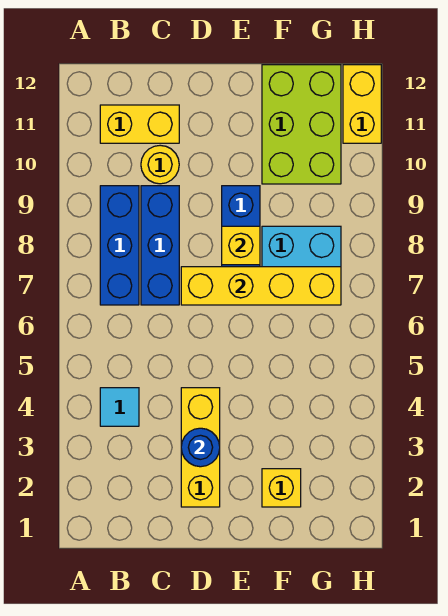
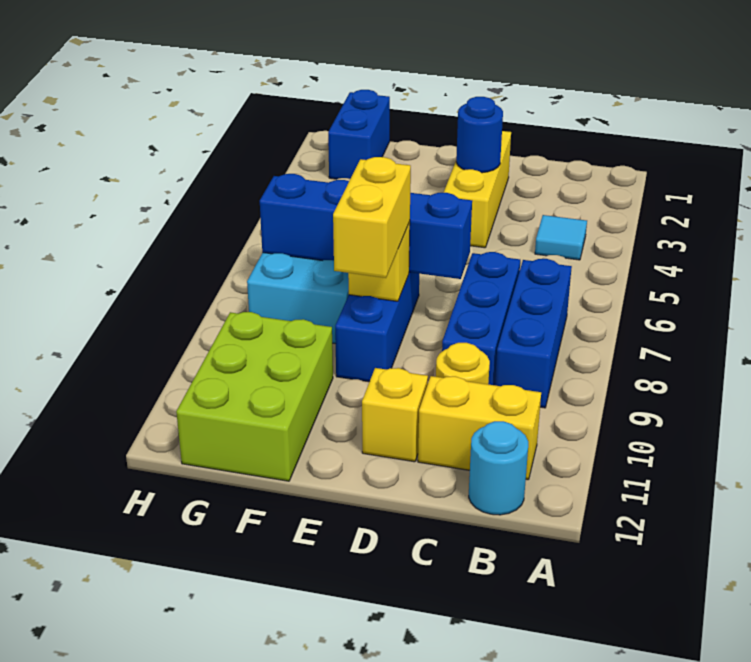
none -> cyan 1x1 round brick [469,421,528,515]
yellow 1x4 brick [181,267,341,305] -> blue 1x4 brick [260,174,472,279]
yellow 1x1 brick [262,469,301,507] -> yellow 1x1 brick moved to [362,368,428,462]
none -> blue 1x2 brick [328,90,390,179]
yellow 1x2 brick [343,65,381,143] -> yellow 1x2 brick moved to [333,157,411,278]

